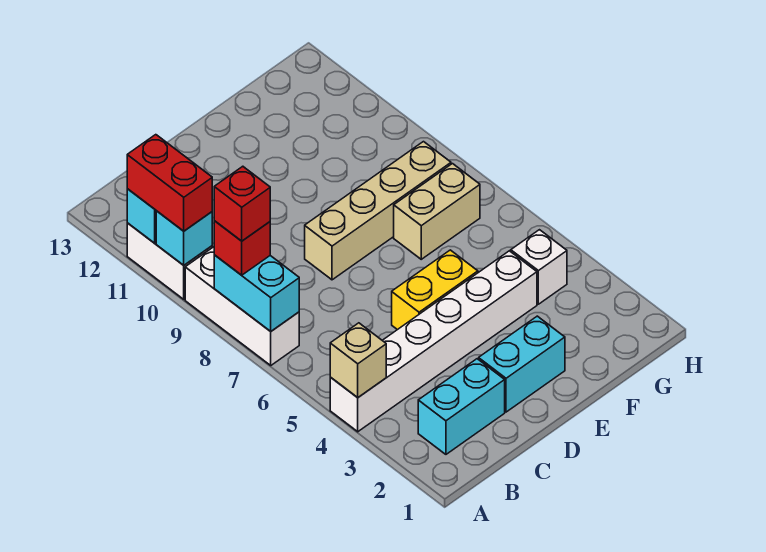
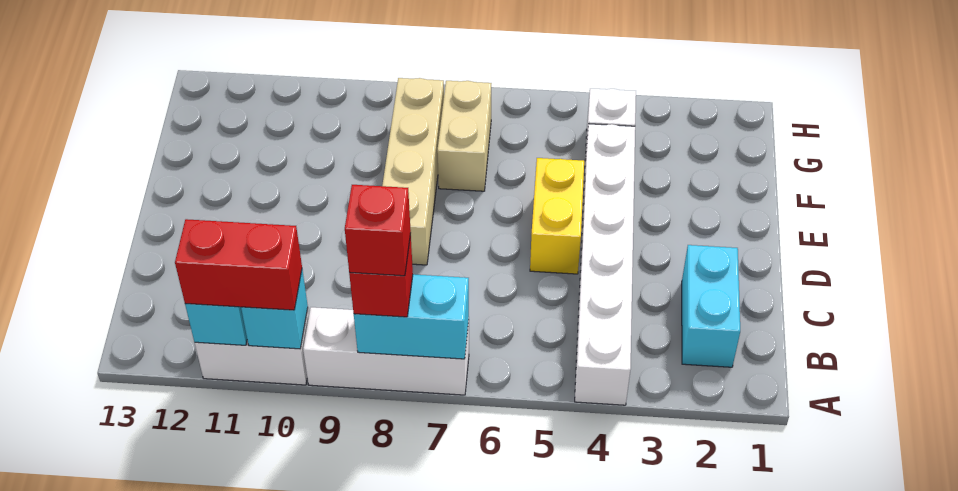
tan 1x1 brick [330,323,386,398] -> none
cyan 1x2 brick [479,316,565,412] -> none

